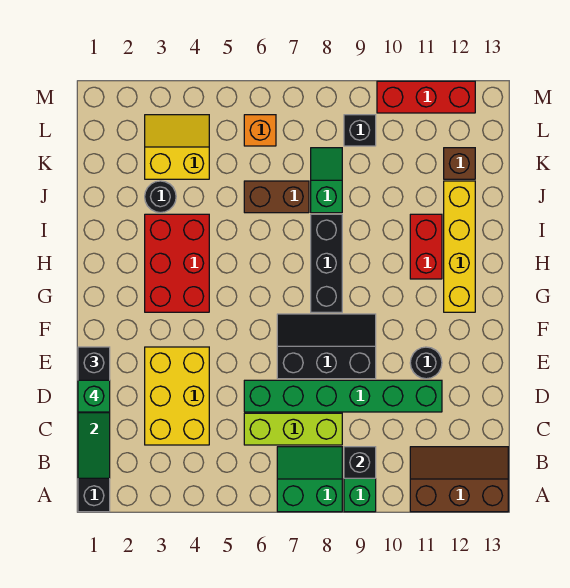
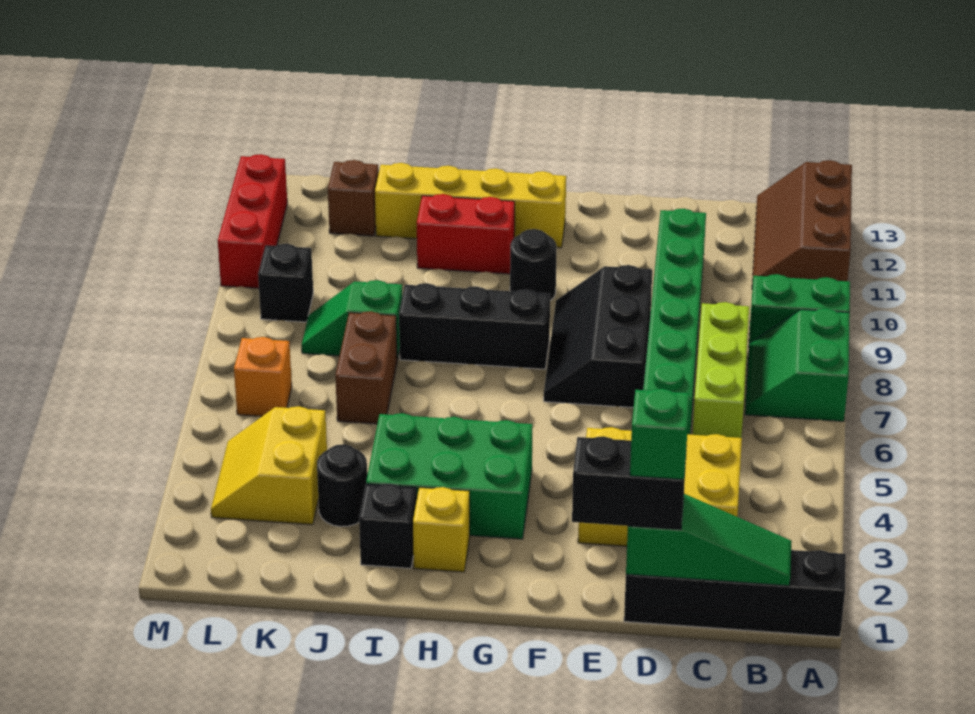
black 1x1 brick [344,447,376,478] -> black 1x1 brick moved to [359,483,417,568]
black 1x1 round brick [410,347,442,379] -> black 1x1 round brick moved to [510,229,557,301]
red 2x3 brick [145,214,209,312] -> green 2x3 brick [366,413,533,539]
none -> yellow 1x1 brick [413,487,470,572]

